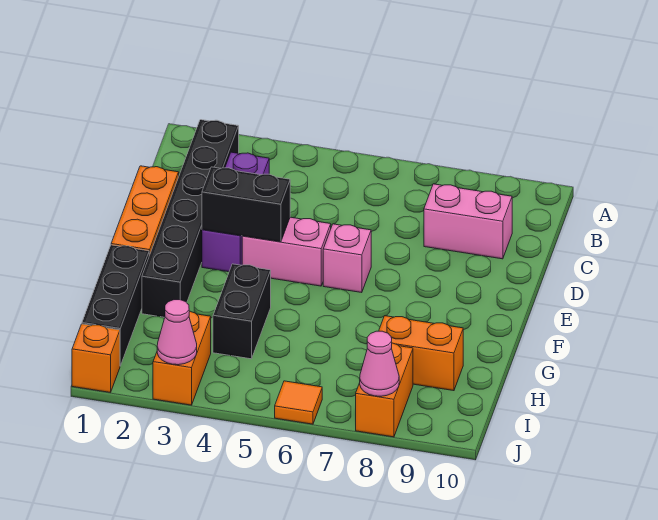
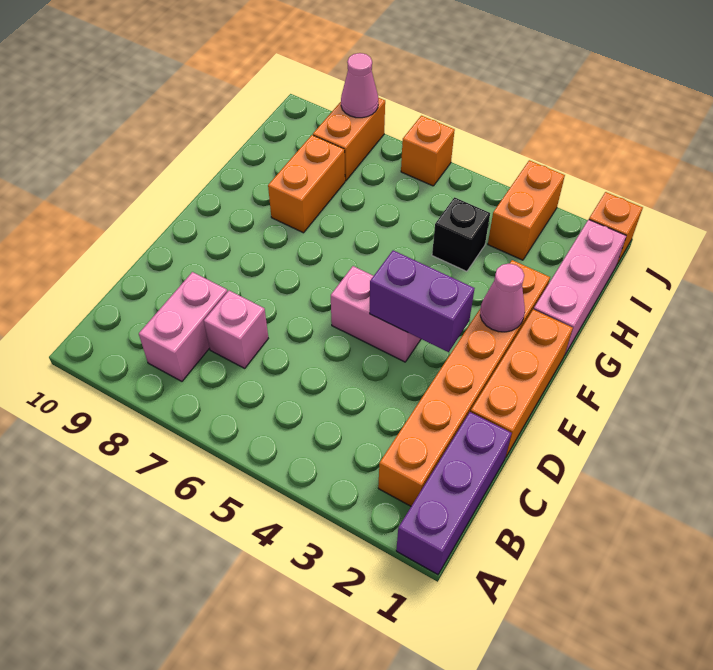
black 1x6 brick [142,120,239,317] -> orange 1x6 brick [378,260,550,506]
purple 1x3 brick [202,152,269,272] -> purple 1x3 brick moved to [396,412,512,575]
pink 1x2 brick [424,184,512,259] -> pink 1x2 brick turned to [139,272,227,381]
black 1x2 brick [202,167,290,242] -> purple 1x2 brick [370,250,475,352]
pink 1x1 brick [323,224,371,293] -> pink 1x1 brick moved to [204,291,268,368]
black 1x3 brick [82,245,149,366] -> pink 1x3 brick [534,220,626,356]
black 1x2 brick [213,264,271,359] -> black 1x1 brick [432,197,490,271]
orange 1x2 brick [379,316,463,391] -> orange 1x2 brick turned to [268,135,345,233]
pink 1x1 cone [157,300,197,365] -> pink 1x1 cone moved to [480,264,525,332]
orange 1x1 tile [275,381,322,424] -> orange 1x1 brick [401,116,455,186]

